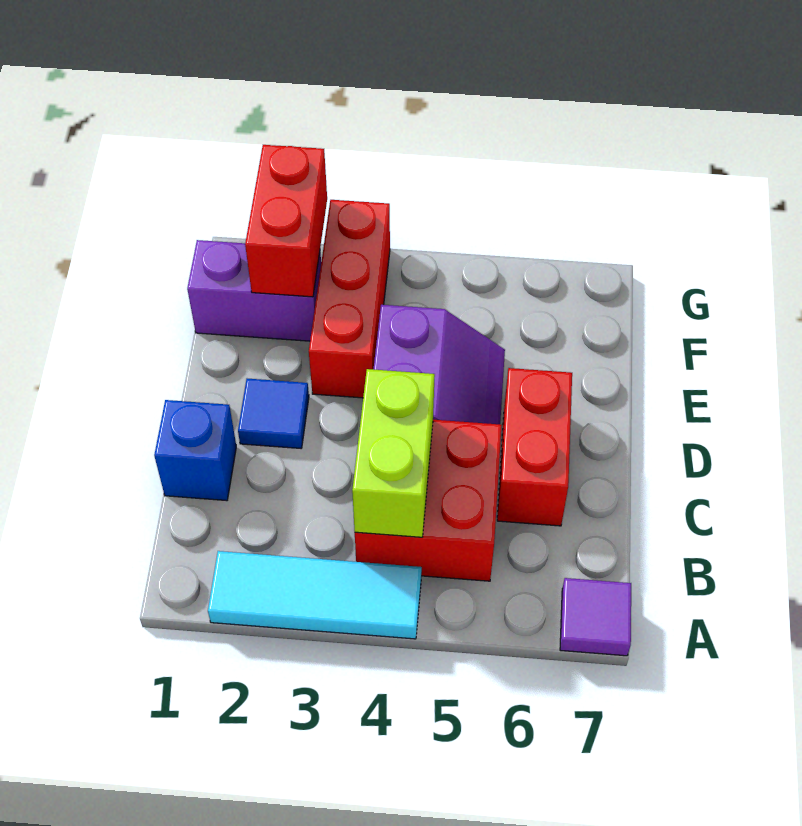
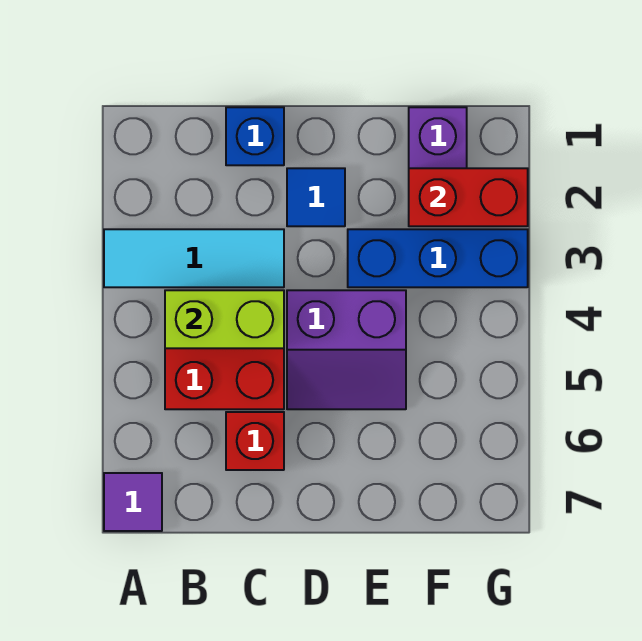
cyan 1x3 tile [208,551,422,639] -> cyan 1x3 tile turned to [104,229,284,287]
red 1x2 brick [497,368,572,526] -> red 1x1 brick [226,412,284,470]
red 1x3 brick [309,200,390,398] -> blue 1x3 brick [348,229,528,287]

